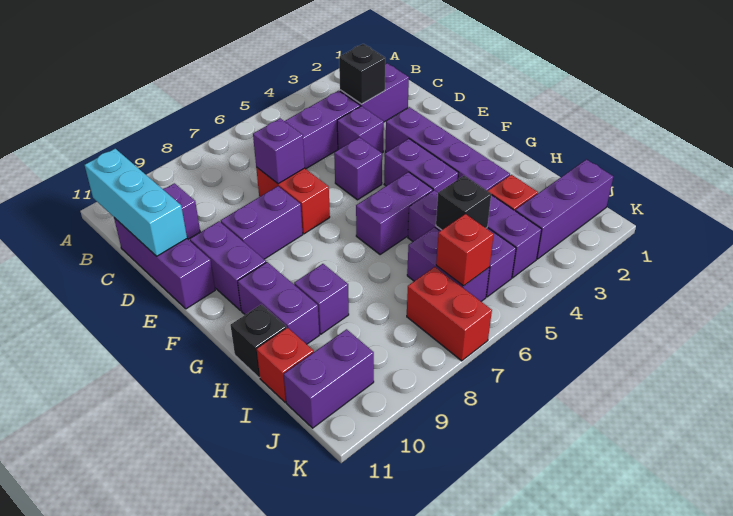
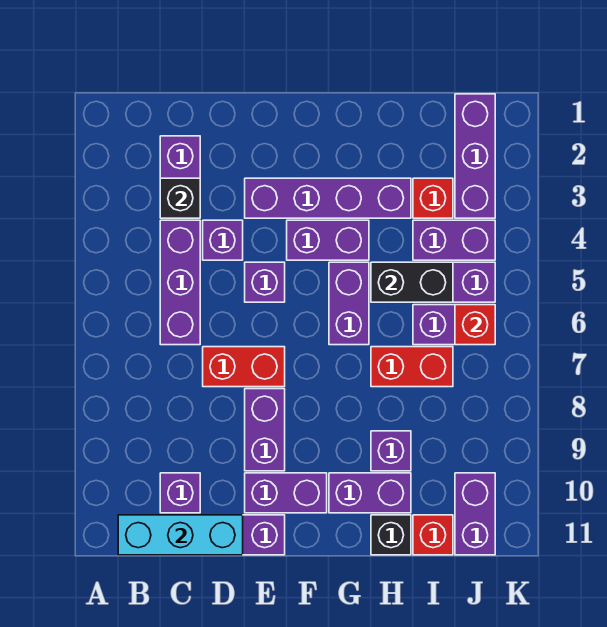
purple 1x1 brick [253,118,305,184] -> none
black 1x1 brick [436,176,491,230] -> black 1x2 brick [371,262,453,302]
red 1x2 brick [407,267,492,361] -> red 1x2 brick moved to [371,347,453,387]

